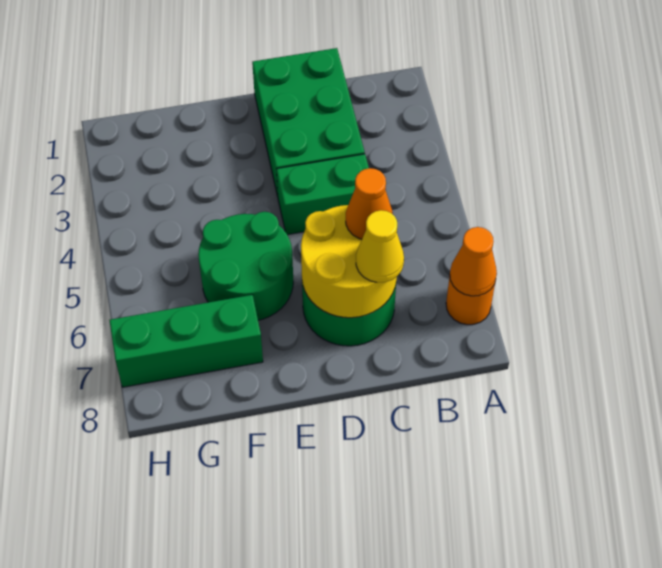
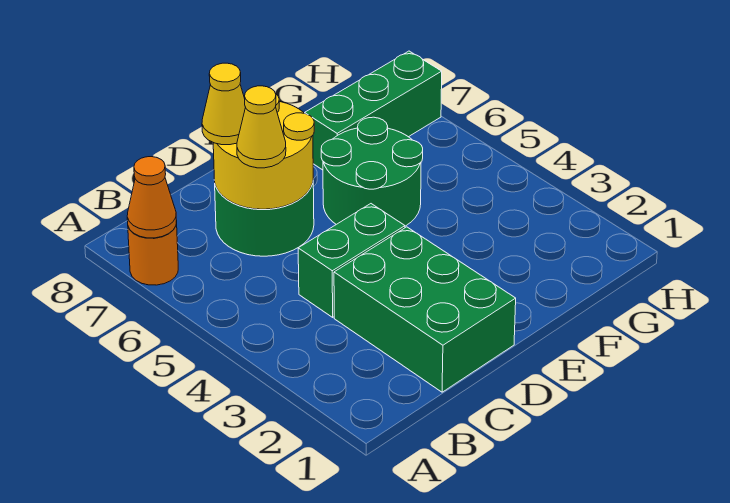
orange 1x1 cone [346,168,393,239] -> yellow 1x1 cone [237,86,286,168]

